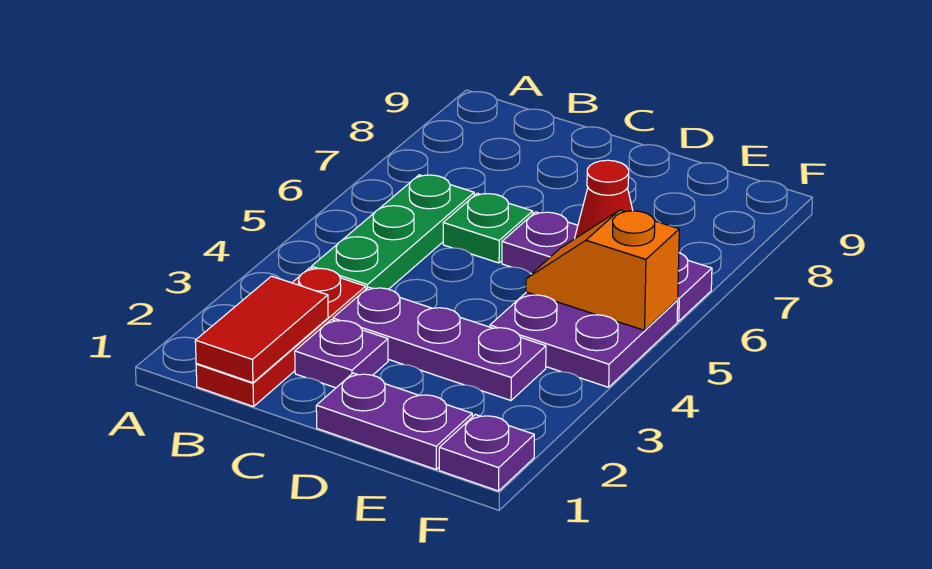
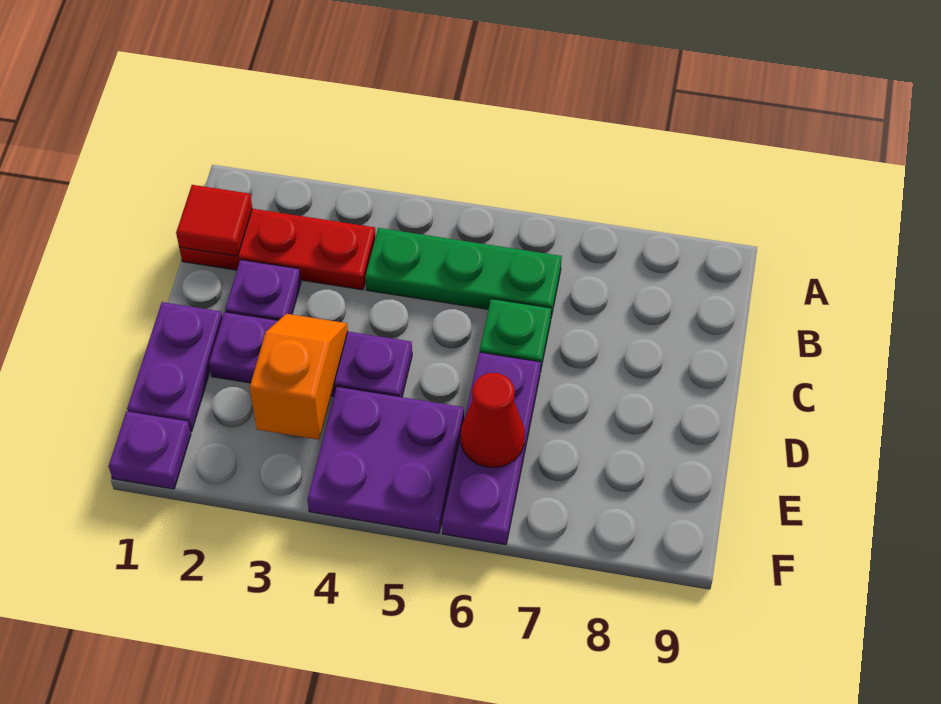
red 1x2 tile [195,276,328,383] -> red 1x1 tile [176,185,252,256]
purple 1x3 plate [333,287,546,401] -> purple 1x3 plate turned to [209,312,412,397]
orange 1x2 slope [526,210,679,330] -> orange 1x2 slope moved to [249,314,348,440]

